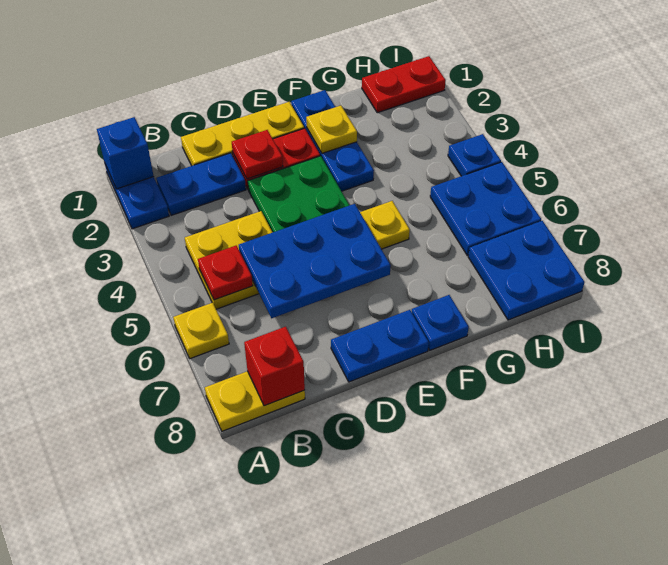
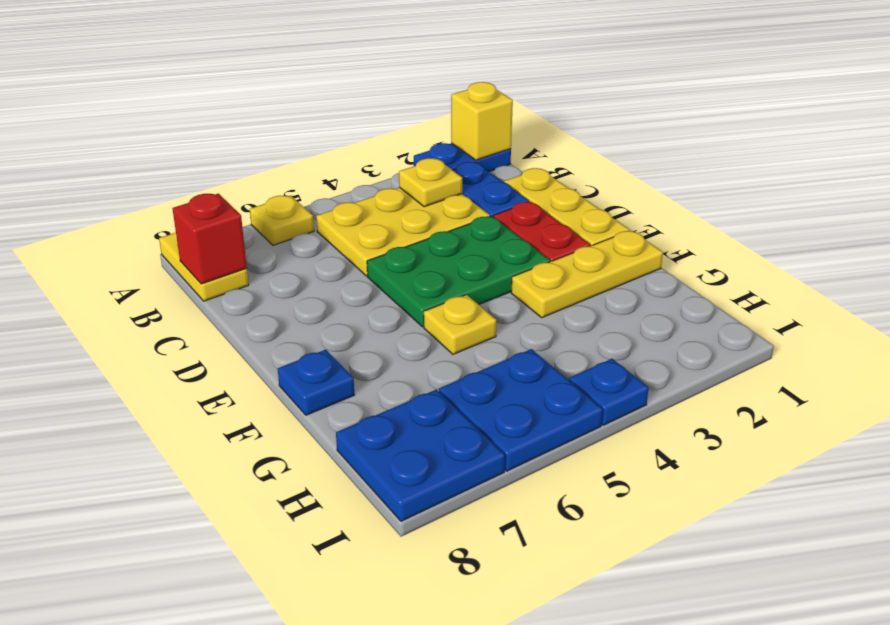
blue 1x1 brick [97,117,154,189] -> yellow 1x1 brick [451,82,513,160]
yellow 2x2 plate [185,211,272,309] -> yellow 2x3 plate [316,188,490,276]
red 1x1 plate [198,246,253,300] -> none
blue 2x3 plate [239,204,391,318] -> none
red 1x1 plate [232,130,283,179] -> none
blue 1x2 plate [331,310,429,382] -> none
blue 1x3 plate [291,90,374,191] -> yellow 1x3 plate [511,230,663,318]
yellow 1x1 plate [306,106,357,153] -> yellow 1x1 plate moved to [399,158,462,207]
red 1x2 plate [362,56,446,113] -> none

